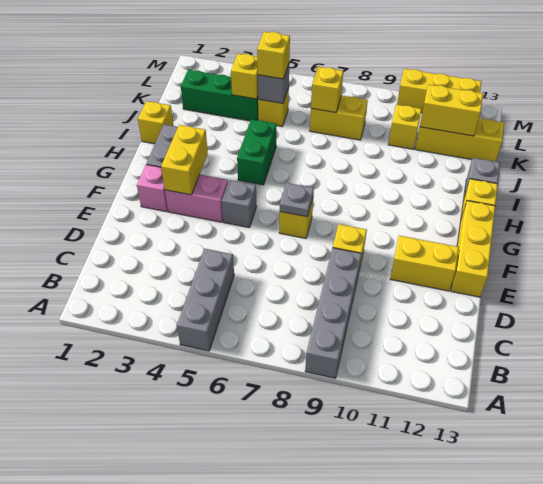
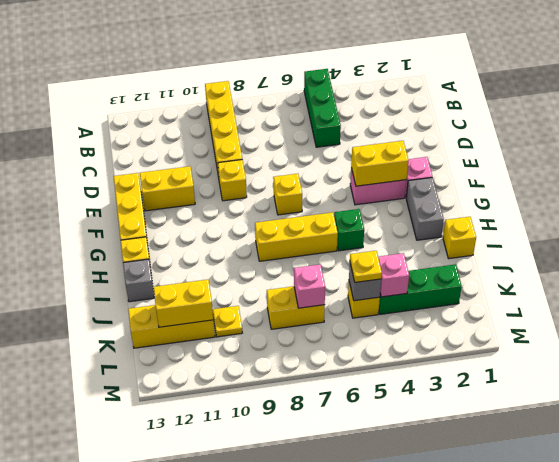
grey 1x3 brick [177,249,234,351] -> green 1x3 brick [304,69,341,147]
grey 1x4 brick [305,248,362,378] -> yellow 1x4 brick [205,81,242,177]
yellow 1x2 brick [161,125,208,195] -> yellow 1x2 brick turned to [351,141,409,186]
grey 1x1 brick [222,180,257,228] -> none
grey 1x1 plate [280,183,314,217] -> none
green 1x2 brick [237,119,276,185] -> green 1x1 brick [334,209,364,251]
yellow 1x1 brick [231,54,258,99] -> pink 1x1 brick [378,253,409,297]
yellow 1x1 brick [257,32,290,79] -> yellow 1x1 plate [350,251,382,282]
yellow 1x1 brick [311,67,343,113] -> pink 1x1 brick [294,264,325,308]
yellow 1x1 brick [388,104,422,149] -> yellow 1x1 plate [213,306,242,337]
yellow 1x3 brick [397,69,482,112] -> yellow 1x3 brick moved to [255,212,338,261]

